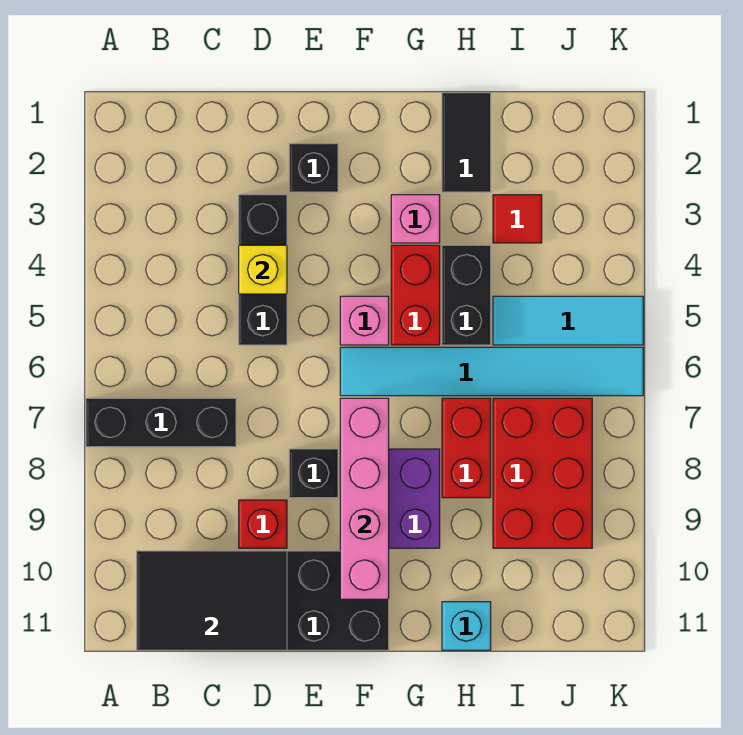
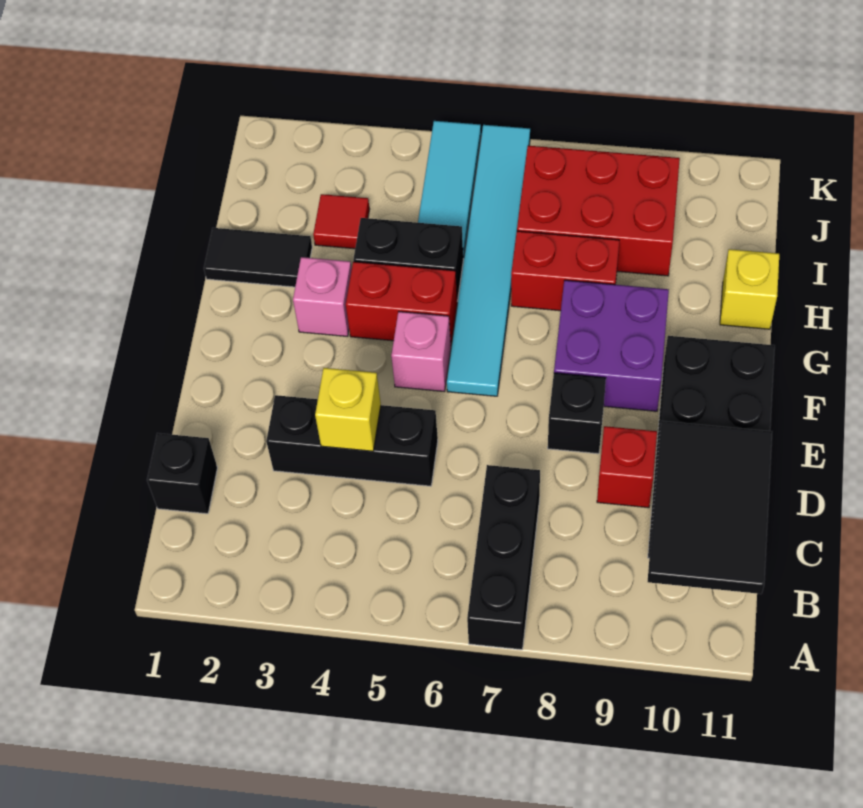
black 1x1 brick [289,144,338,192] -> black 1x1 brick moved to [147,433,217,514]
pink 1x4 brick [340,398,389,599] -> none
cyan 1x1 brick [442,602,491,650] -> yellow 1x1 brick [720,249,779,329]

